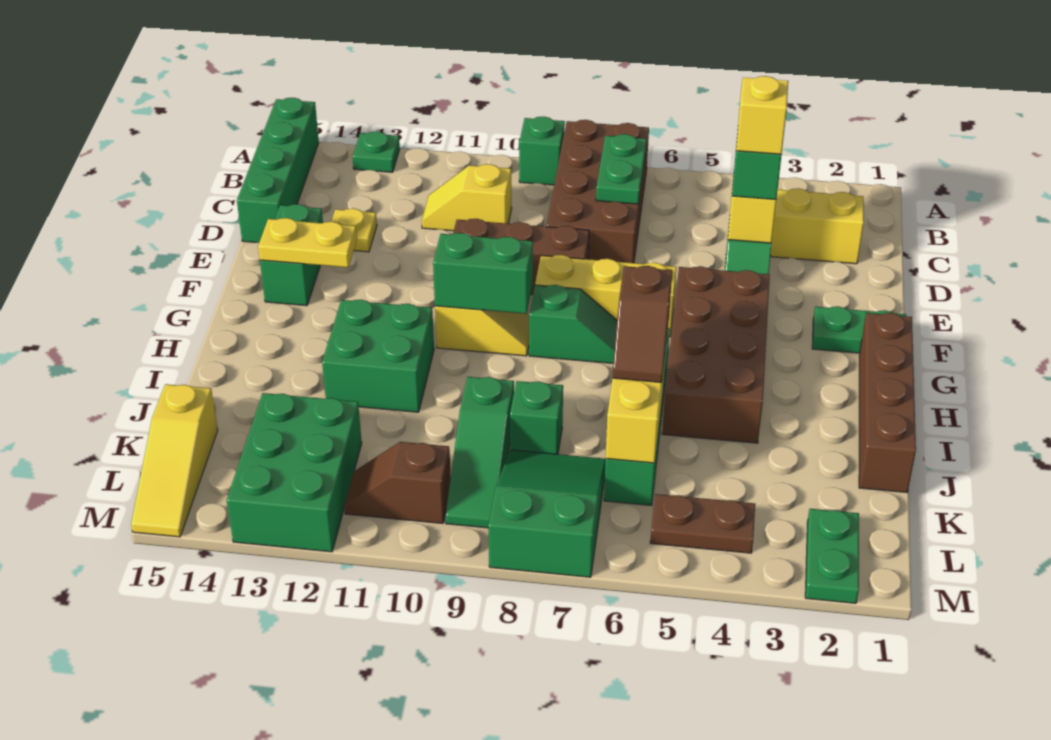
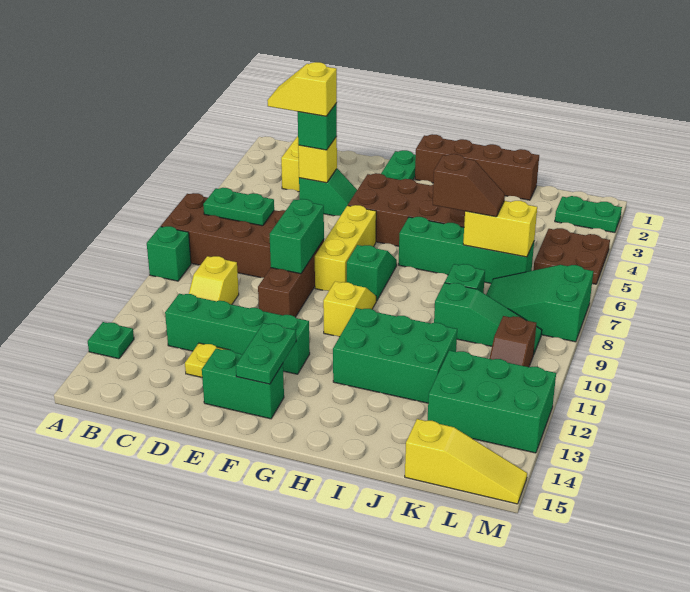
green 1x4 brick [237,98,319,243] -> green 1x4 brick moved to [165,294,310,374]
yellow 1x2 plate [258,218,357,267] -> green 1x2 plate [236,323,296,384]
green 1x2 brick [433,233,533,314] -> green 1x2 brick moved to [270,199,324,274]
green 2x2 brick [322,300,434,412] -> green 2x3 brick [333,308,457,403]
brown 1x2 plate [650,494,755,553] -> brown 2x2 plate [534,228,610,284]

